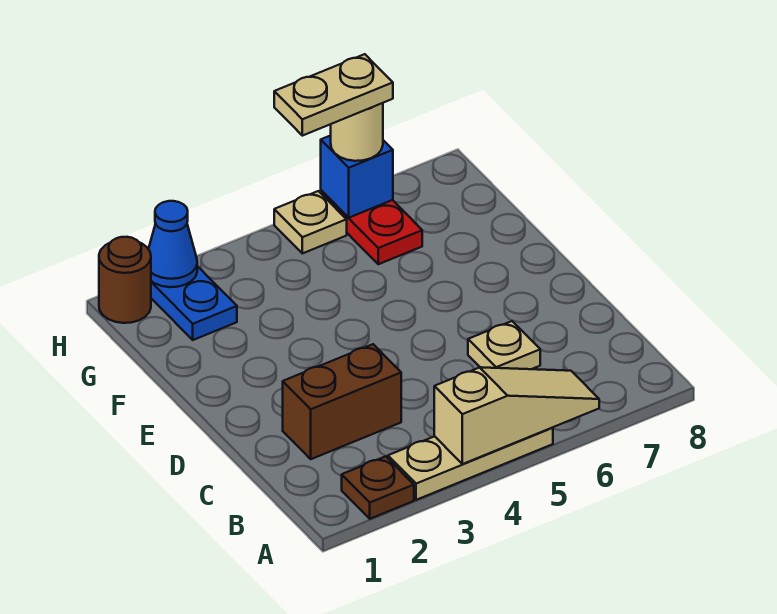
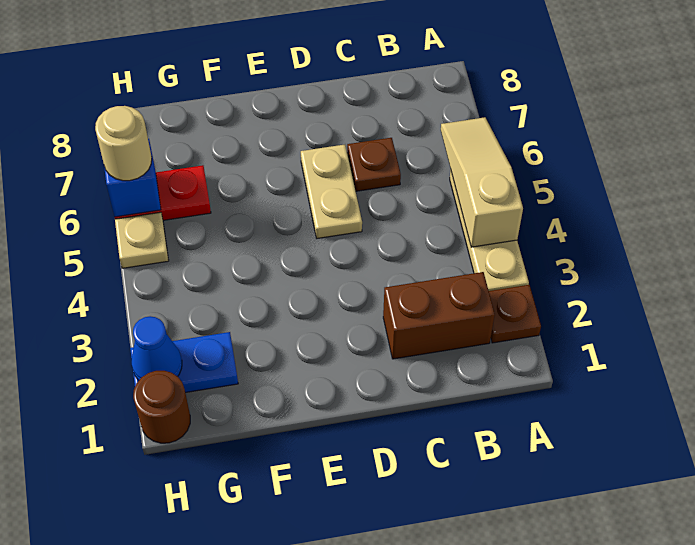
brown 1x2 brick [283,344,401,459] -> brown 1x2 brick turned to [383,272,495,359]
tan 1x1 plate [468,321,540,369] -> brown 1x1 plate [347,138,401,191]
tan 1x2 plate [274,54,393,136] -> tan 1x2 plate moved to [301,145,362,239]

